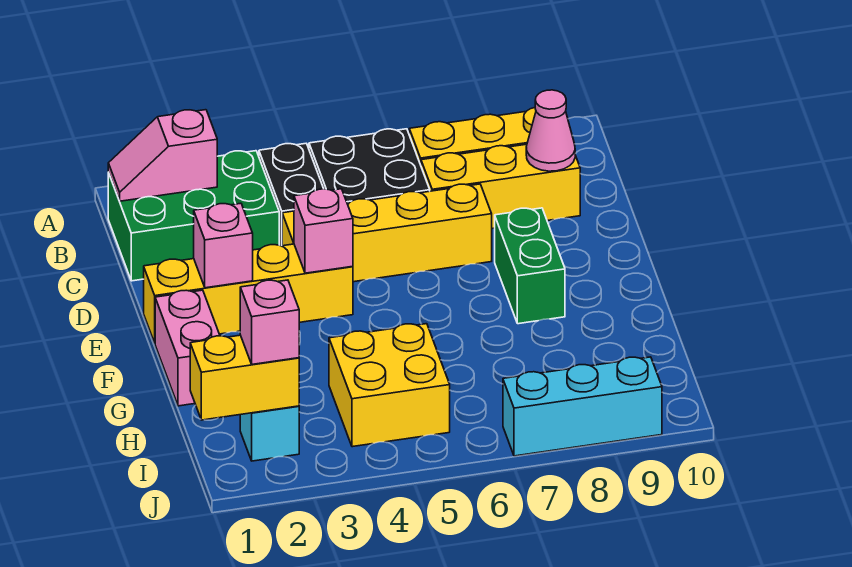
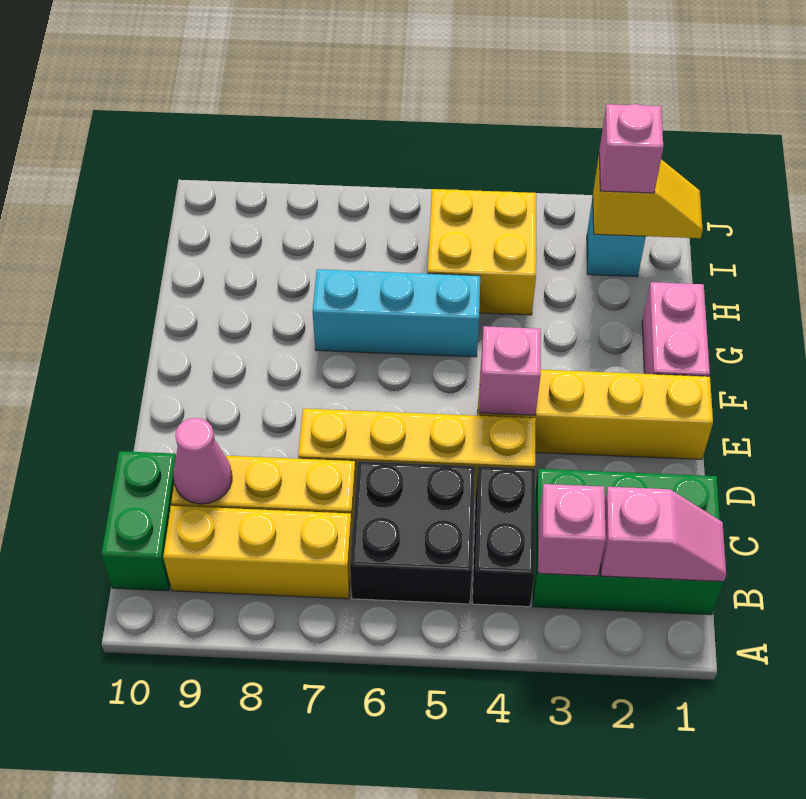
pink 1x1 brick [194,203,253,288] -> pink 1x1 brick moved to [538,484,606,576]
green 1x2 brick [495,208,565,324] -> green 1x2 brick moved to [101,451,176,591]
yellow 1x2 brick [190,335,299,420] -> yellow 1x2 slope [593,155,703,238]
cyan 1x3 brick [503,357,662,456] -> cyan 1x3 brick moved to [313,269,480,357]

